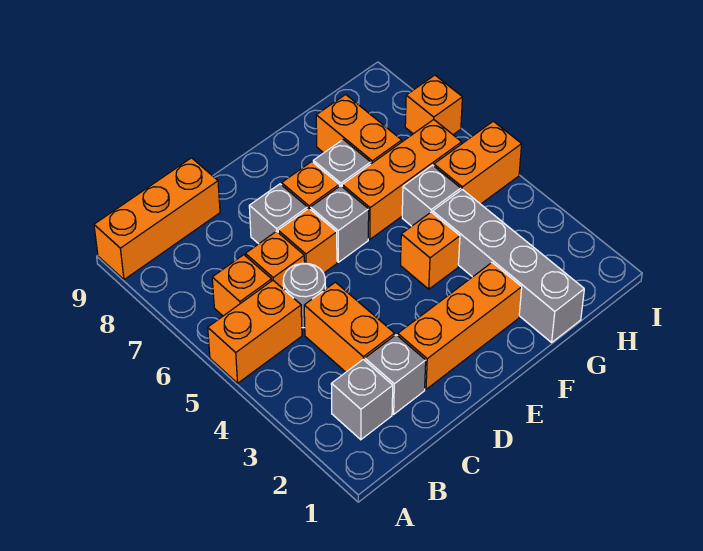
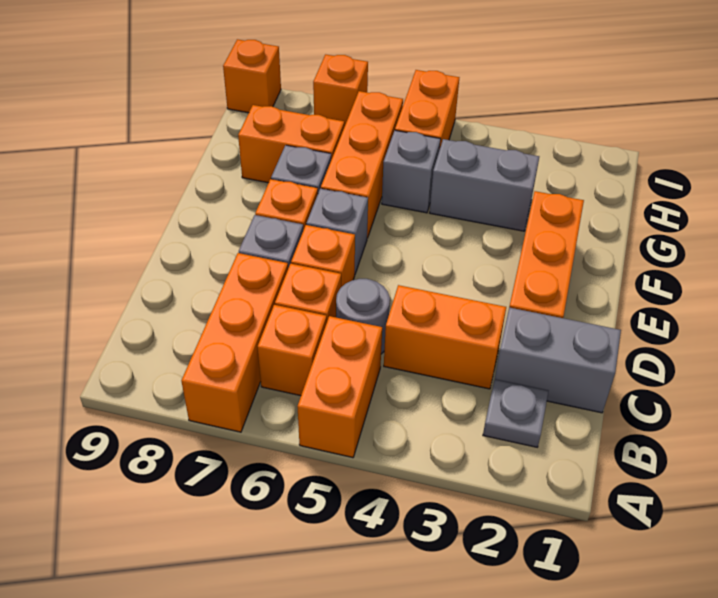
orange 1x3 brick [94,158,220,280] -> orange 1x3 brick moved to [181,253,288,432]
grey 1x1 brick [331,360,393,440] -> grey 1x1 plate [483,379,548,447]
grey 1x1 brick [365,335,426,414] -> grey 1x2 brick [495,307,621,413]
orange 1x1 brick [401,212,460,289] -> orange 1x1 brick moved to [223,39,281,113]
grey 1x4 brick [433,189,584,342] -> grey 1x2 brick [430,139,539,231]

